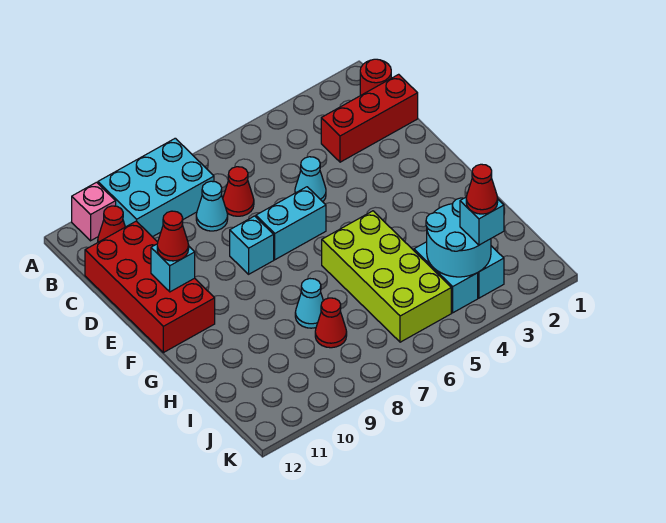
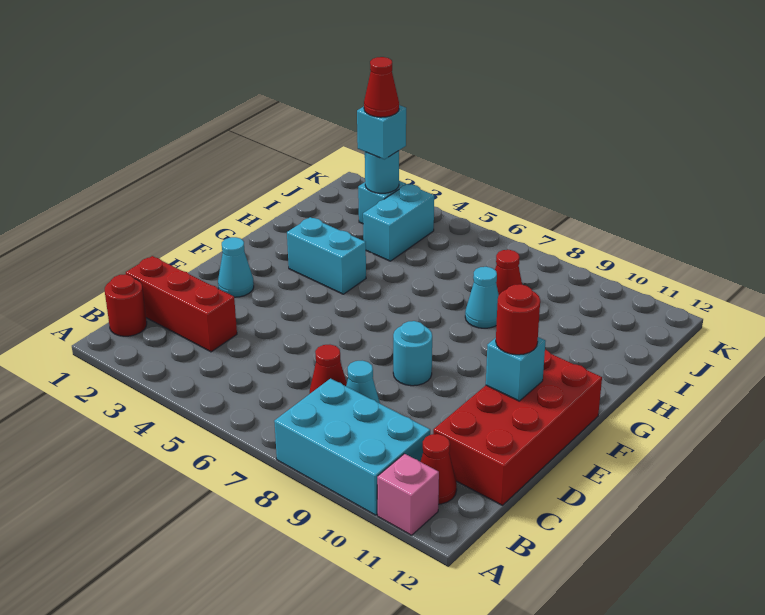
cyan 1x1 cone [295,157,326,202] -> cyan 1x1 cone moved to [218,237,254,297]
cyan 1x2 brick [256,187,326,260] -> cyan 1x2 brick moved to [287,217,366,294]
cyan 1x1 brick [230,216,274,274] -> cyan 1x1 round brick [393,321,432,386]
red 1x1 cone [157,211,189,261] -> red 1x1 round brick [496,284,540,355]
lime 2x4 brick [322,211,451,342] -> none
cyan 2x2 round brick [426,198,491,277] -> cyan 1x1 round brick [365,151,399,193]

